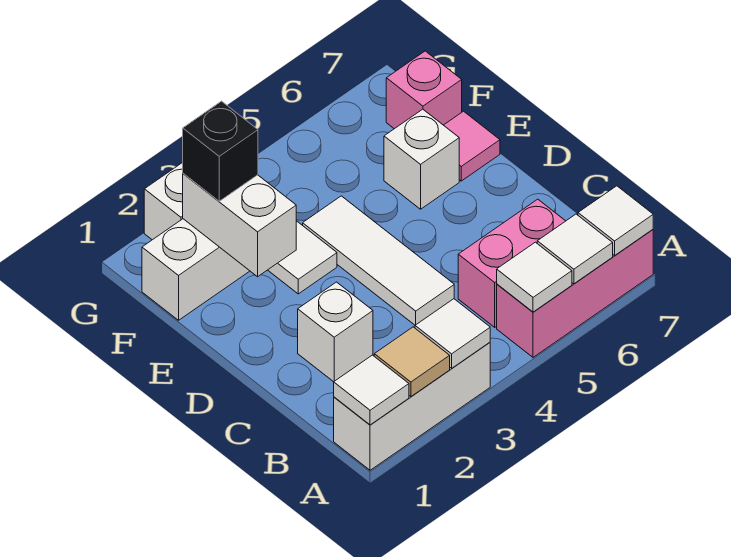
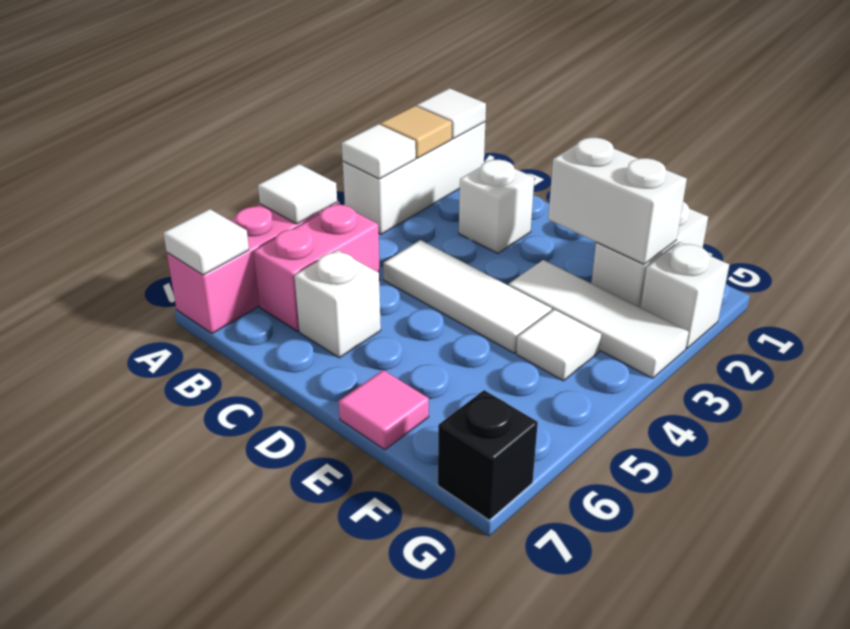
white 1x1 tile [537,214,613,284] -> white 1x1 tile moved to [516,310,601,381]
white 1x1 brick [384,109,459,209] -> white 1x1 brick moved to [294,250,381,358]
black 1x1 brick [183,101,258,201] -> black 1x1 brick moved to [438,390,538,520]
pink 1x1 brick [386,51,462,129] -> none

